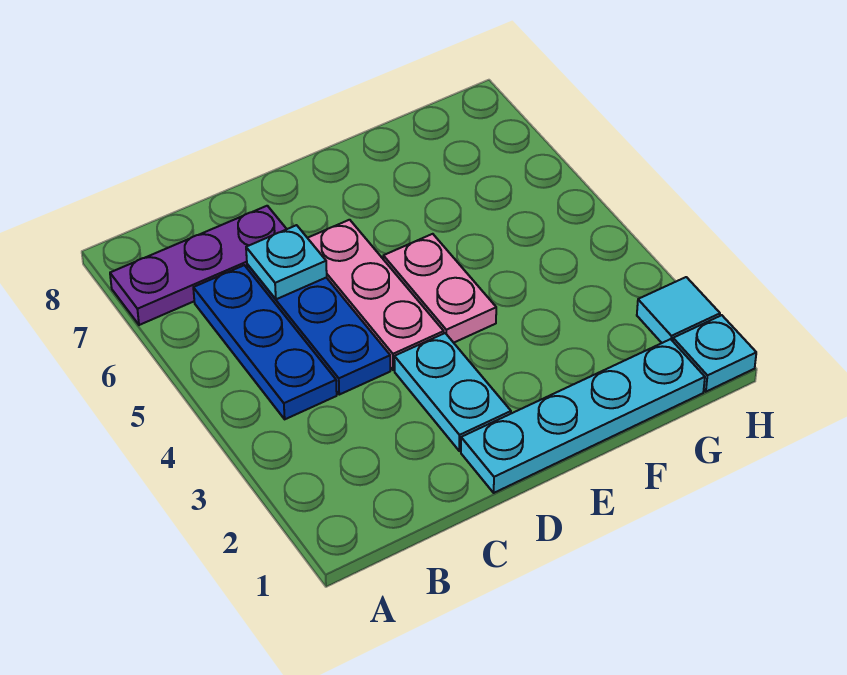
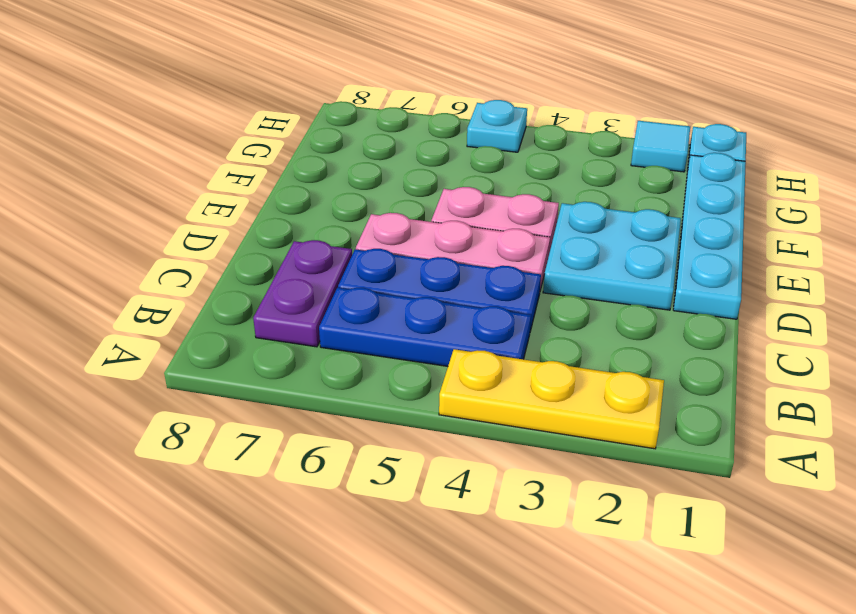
none -> yellow 1x3 plate [439,349,664,449]
purple 1x3 plate [110,206,286,325] -> purple 1x2 plate [253,240,352,347]
cyan 1x1 plate [246,225,327,299] -> cyan 1x1 plate moved to [467,100,527,152]
cyan 1x2 plate [394,333,511,451] -> cyan 2x2 plate [543,202,681,310]

